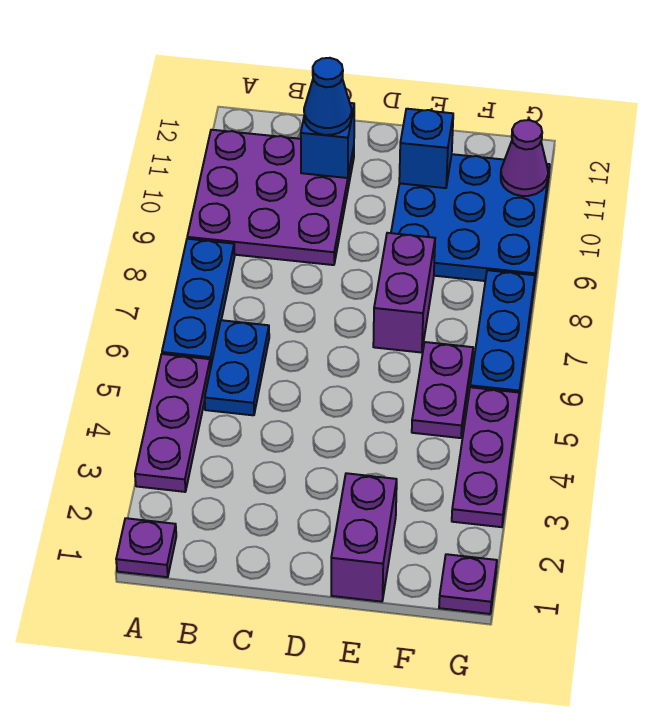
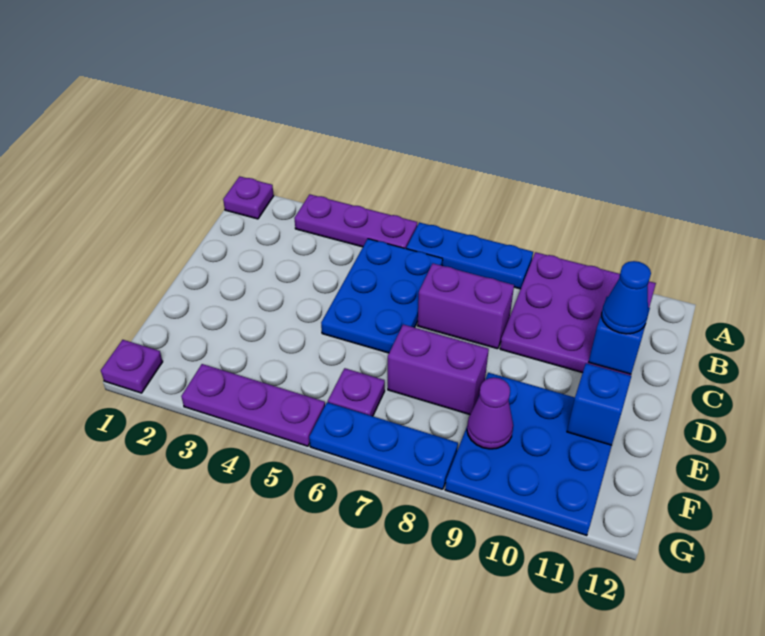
blue 1x2 plate [205,320,269,415] -> blue 2x3 plate [321,239,443,353]
purple 1x2 brick [331,473,397,602] -> purple 1x2 brick moved to [418,263,514,349]
purple 1x2 plate [412,342,473,438] -> purple 1x1 plate [328,368,385,416]
purple 1x1 cone [501,120,548,196] -> purple 1x1 cone moved to [467,378,513,449]

